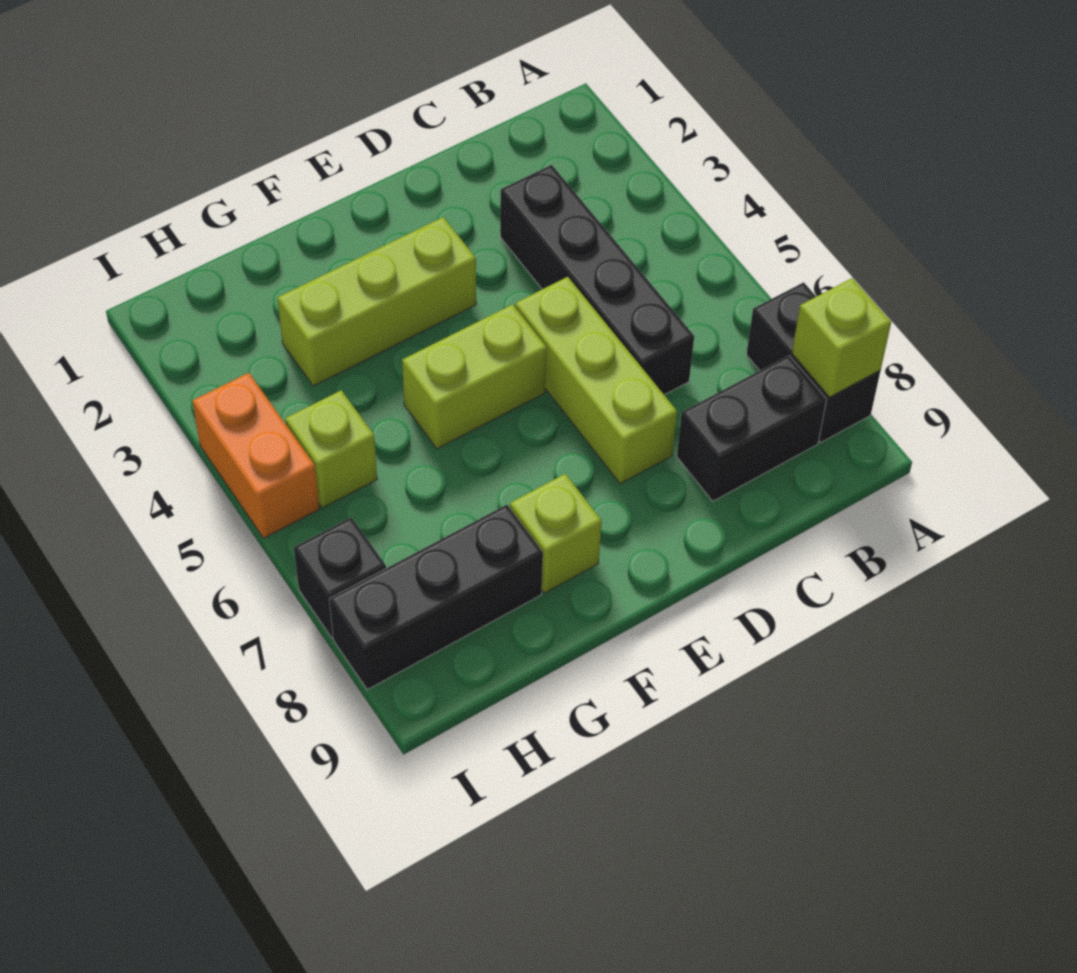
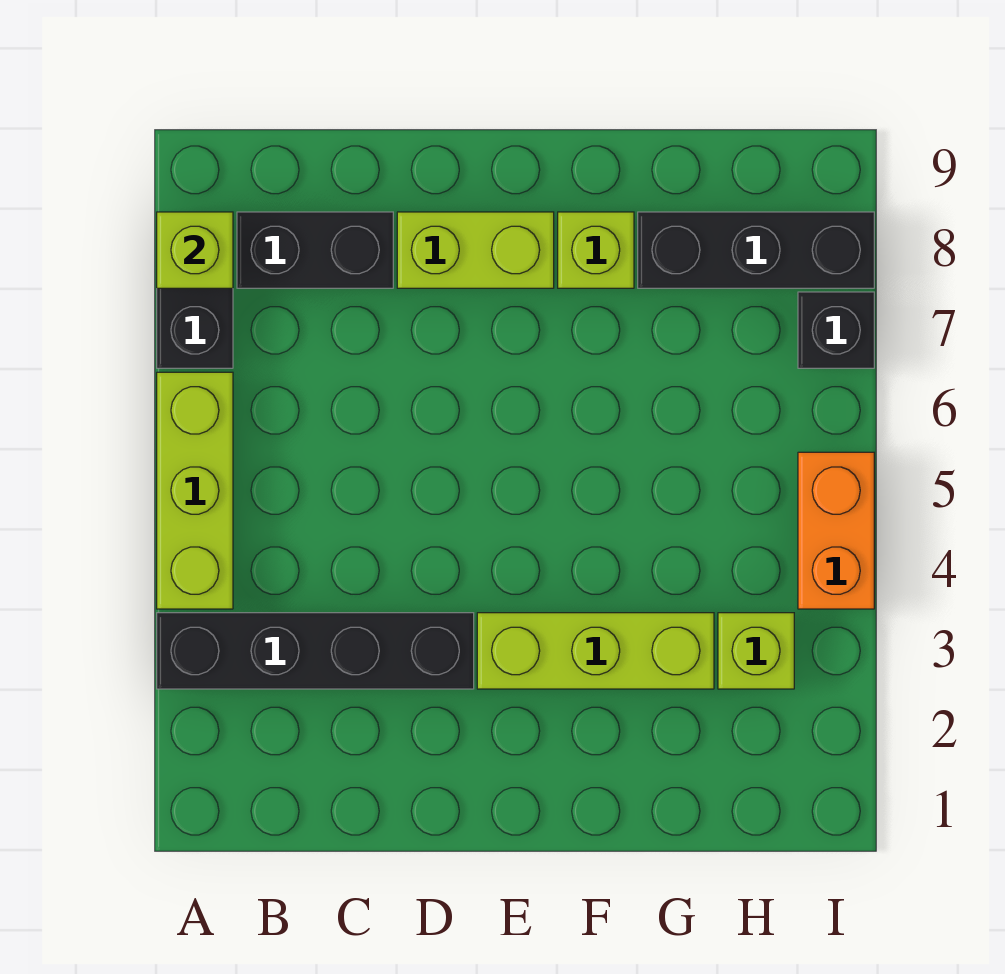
black 1x4 brick [500,165,694,395] -> black 1x4 brick turned to [157,613,474,689]
lime 1x3 brick [515,277,677,484] -> lime 1x3 brick moved to [157,372,233,609]
lime 1x2 brick [402,305,547,449] -> lime 1x2 brick moved to [397,212,554,288]
lime 1x1 brick [285,390,377,508] -> lime 1x1 brick moved to [718,613,794,689]

